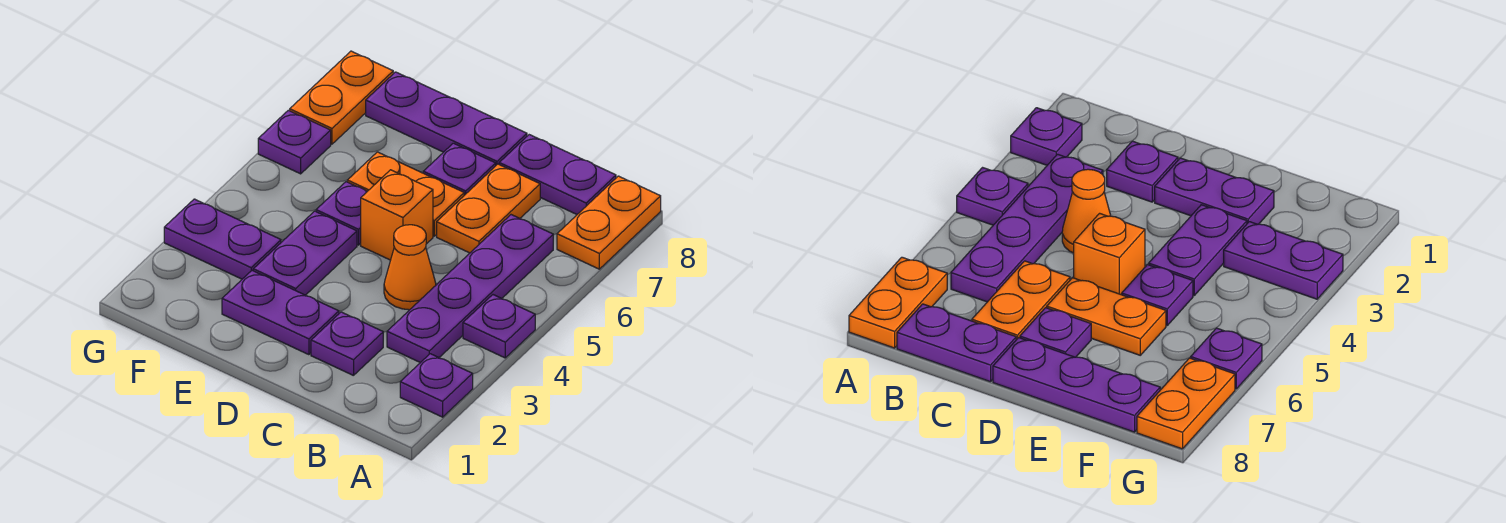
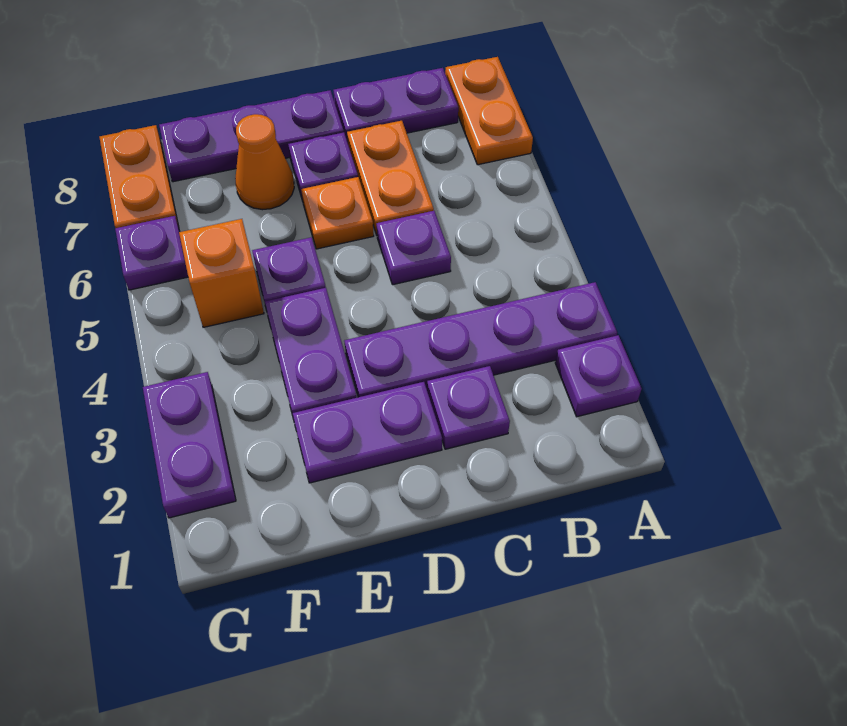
purple 1x1 plate [463,295,535,358] -> purple 1x1 plate moved to [377,211,451,285]
purple 1x4 plate [387,215,553,363] -> purple 1x4 plate turned to [344,282,617,397]
orange 1x1 cone [384,225,436,310] -> orange 1x1 cone moved to [235,114,294,210]
orange 1x1 brick [361,170,433,260] -> orange 1x1 brick moved to [179,219,264,327]
orange 1x2 plate [347,152,464,236] -> orange 1x1 plate [301,177,374,249]
purple 1x2 plate [164,199,281,279] -> purple 1x2 plate turned to [143,372,236,518]

